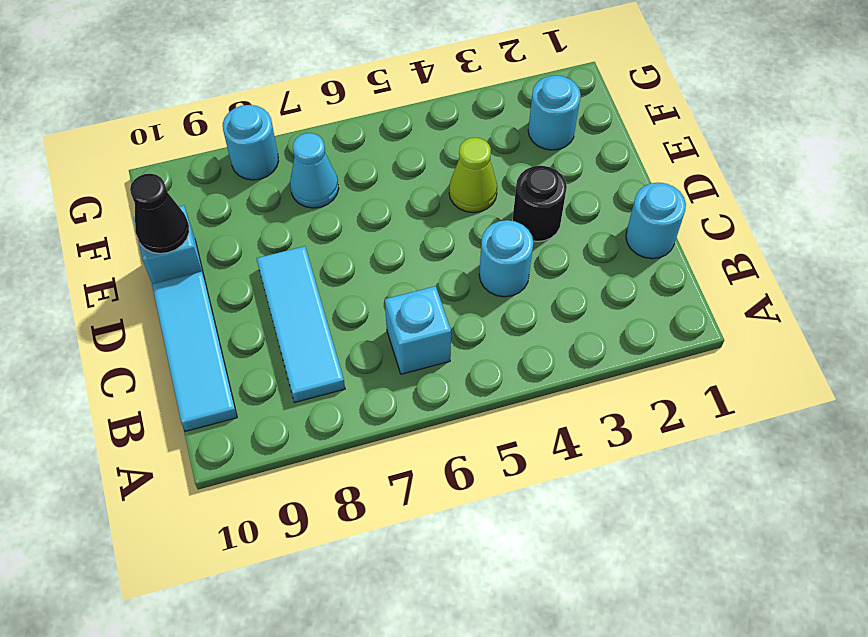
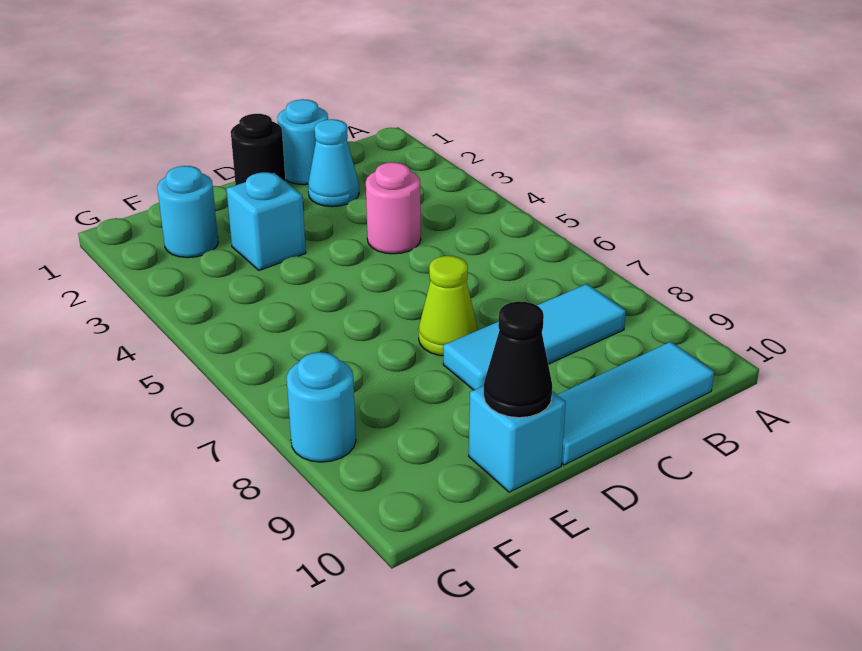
cyan 1x1 brick [385,286,451,374] -> cyan 1x1 brick moved to [226,172,306,270]
cyan 1x1 round brick [479,220,533,297] -> pink 1x1 round brick [366,162,421,254]
black 1x1 round brick [513,166,567,241] -> black 1x1 round brick moved to [231,114,286,185]
lime 1x1 cone [449,138,497,213] -> lime 1x1 cone moved to [418,256,478,356]
cyan 1x1 cone [290,133,339,208] -> cyan 1x1 cone moved to [308,119,359,207]

